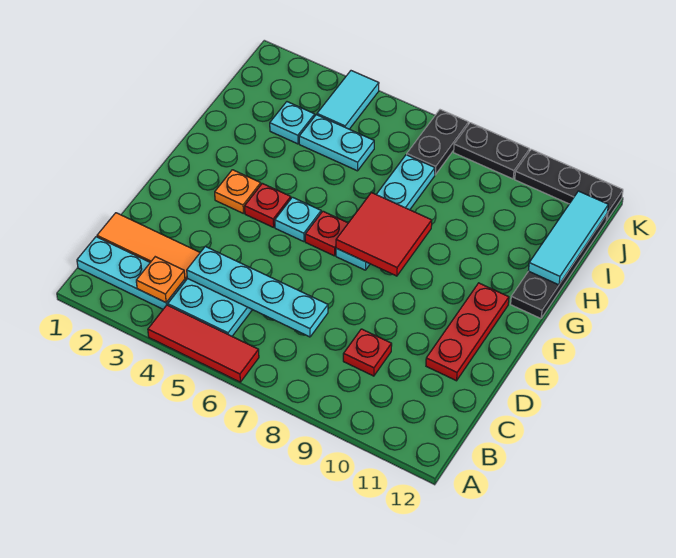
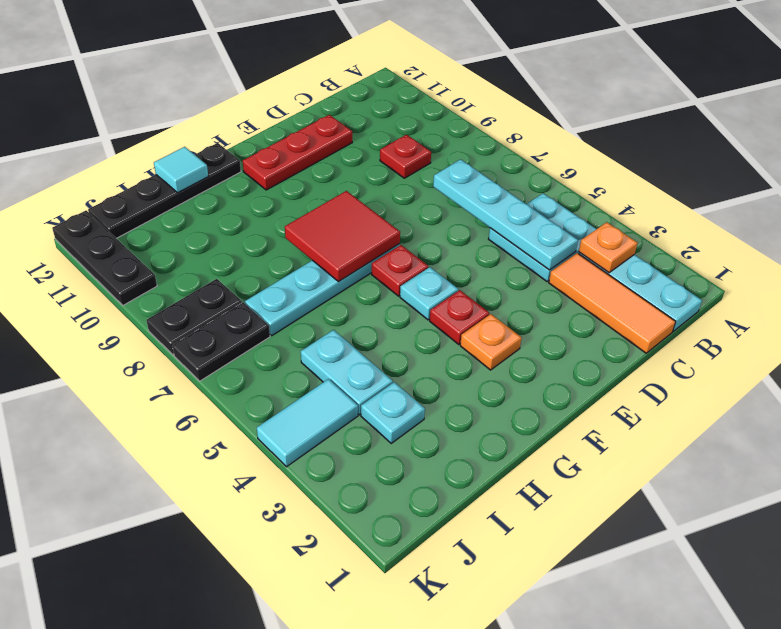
red 1x3 tile [148,305,259,382] -> none
cyan 1x3 tile [528,191,608,285] -> cyan 1x1 tile [154,147,208,193]
black 1x2 plate [454,123,530,179] -> black 1x2 plate turned to [146,279,242,355]

